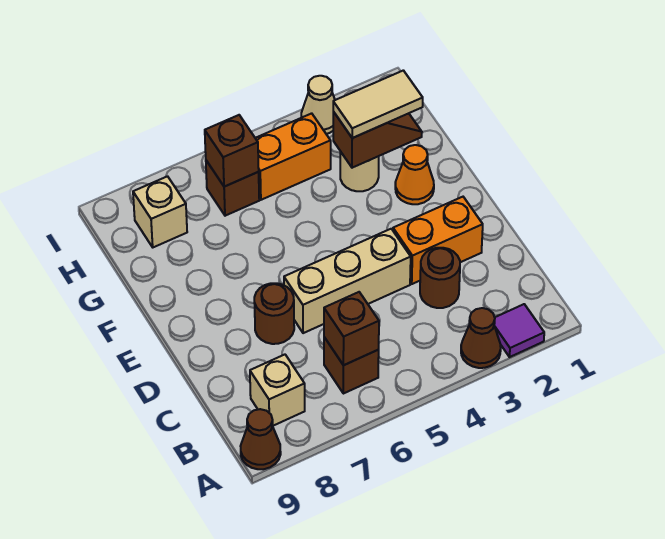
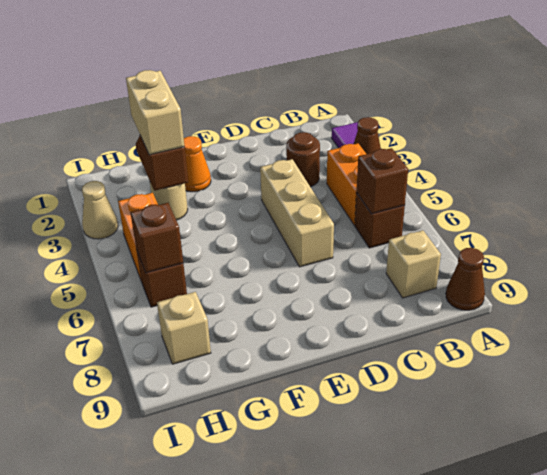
orange 1x2 brick [393,197,483,284] -> orange 1x2 brick moved to [327,143,366,225]
brown 1x1 round brick [254,283,294,344] -> none
tan 1x2 tile [333,70,423,138] -> tan 1x2 brick [126,70,184,155]

